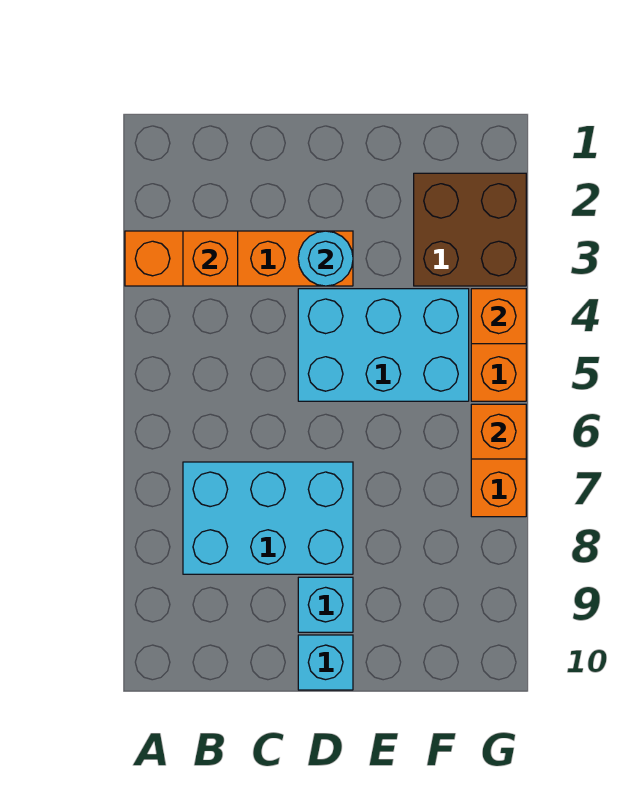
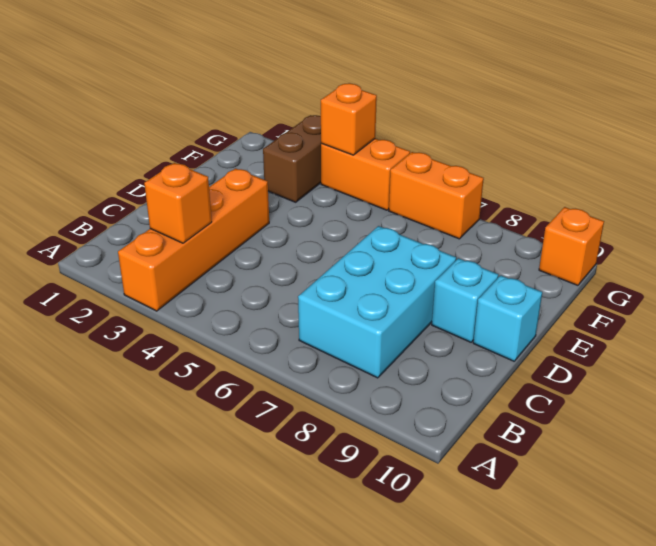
cyan 1x1 round brick [298,231,353,286] -> none
cyan 2x3 brick [298,289,469,401] -> none
brown 2x2 brick [414,173,526,286] -> brown 1x2 brick [263,115,321,202]
orange 1x1 brick [471,404,526,459] -> orange 1x1 brick moved to [539,207,604,285]

